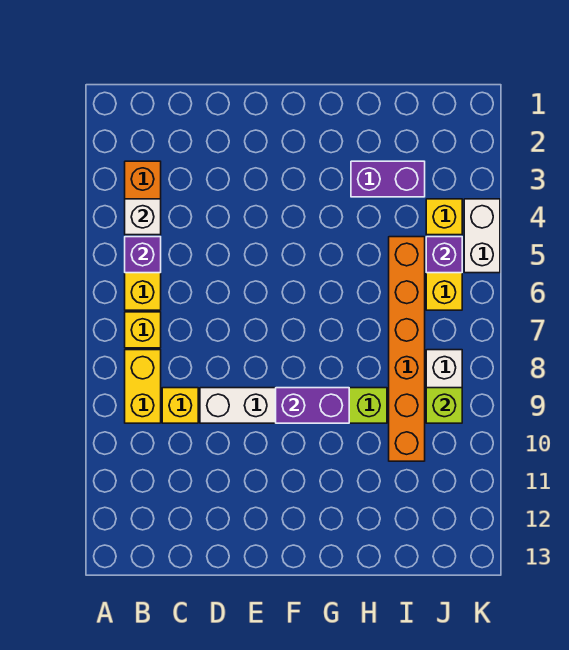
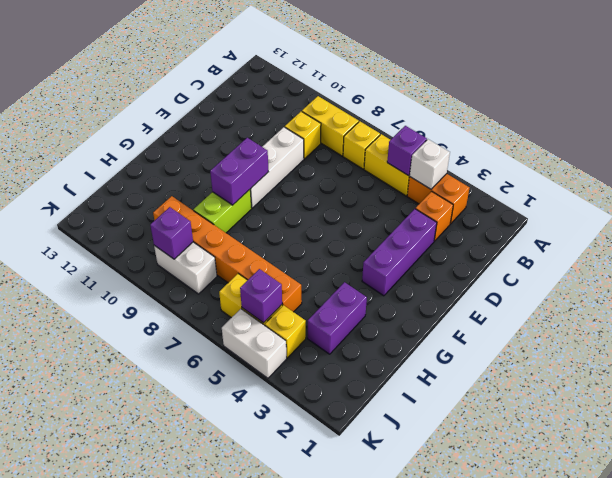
none -> orange 1x1 brick [416,191,453,241]
none -> purple 1x3 brick [362,209,437,296]
lime 1x1 brick [426,388,462,423] -> purple 1x1 brick [150,207,193,259]

